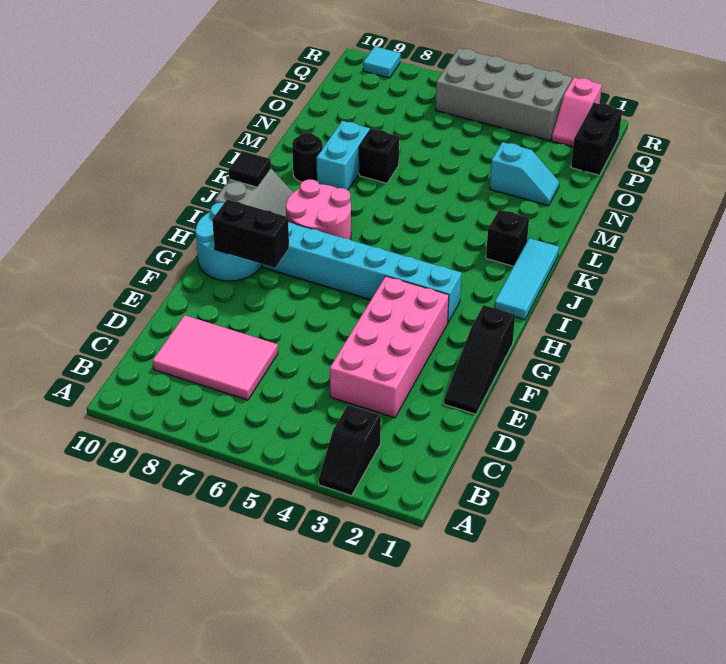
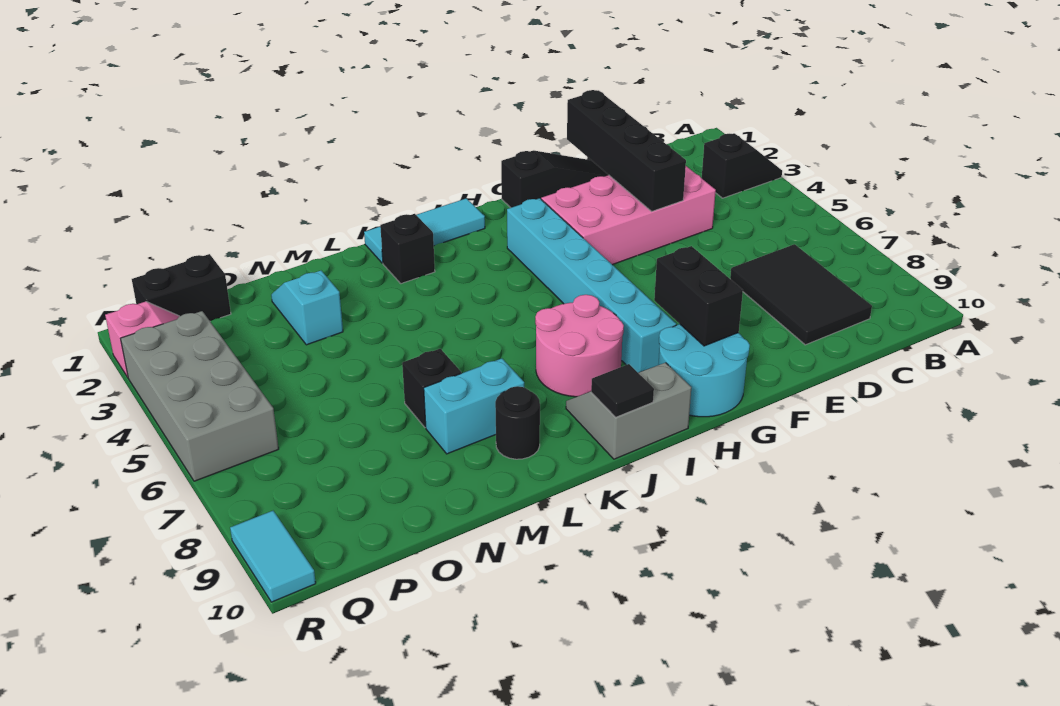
pink 2x3 tile [153,315,278,400] -> black 2x3 tile [730,244,872,345]
none -> black 1x4 brick [567,90,686,211]
cyan 1x1 tile [363,46,401,78] -> cyan 1x2 tile [230,511,316,602]

